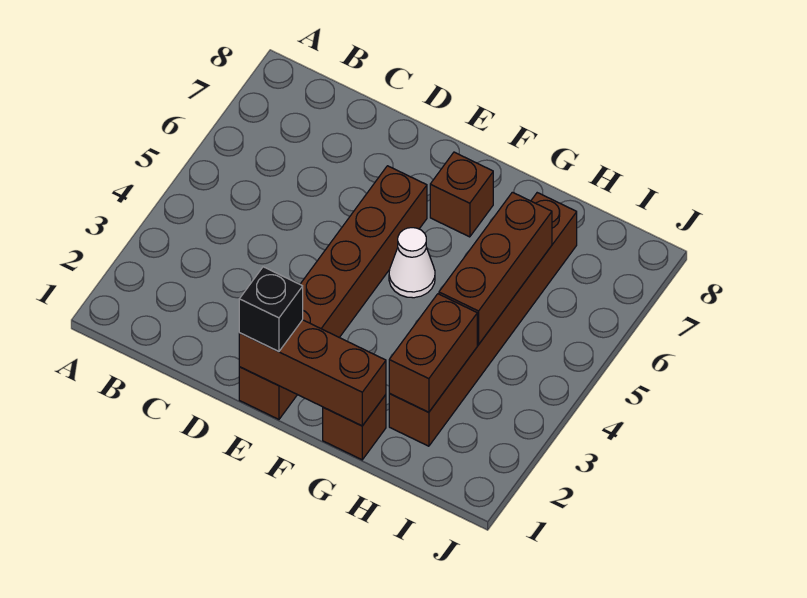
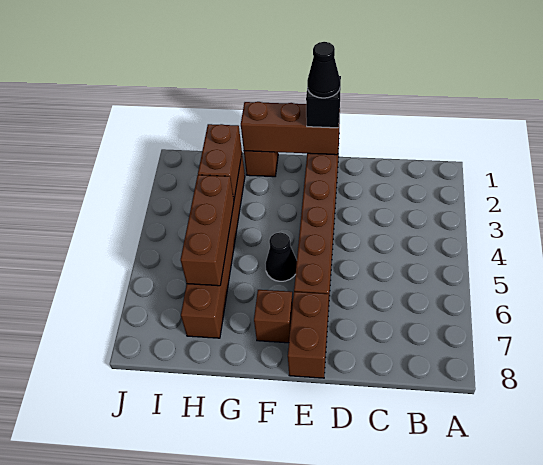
none -> black 1x1 cone [307,42,340,98]
none -> brown 1x2 brick [288,292,329,378]
white 1x1 cone [389,228,435,298] -> black 1x1 cone [266,232,297,281]

